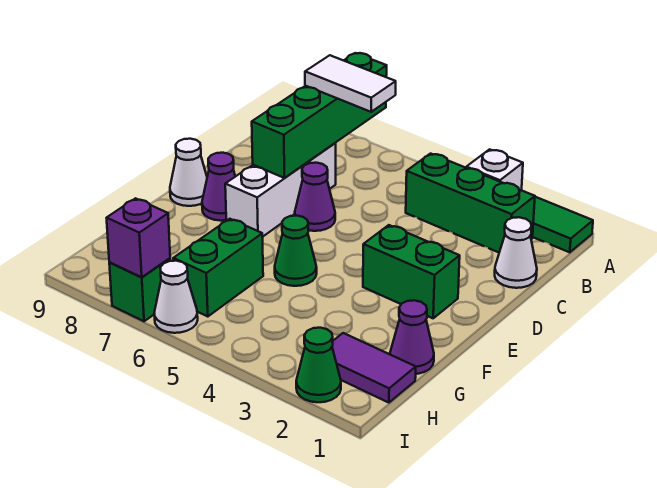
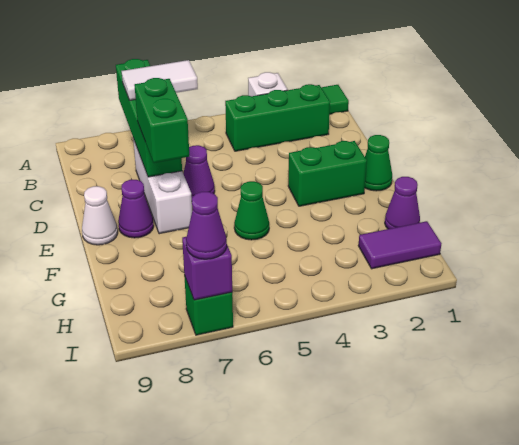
white 1x1 cone [495,217,537,288] -> none
green 1x2 brick [173,219,263,317] -> green 1x2 brick moved to [134,78,189,163]
green 1x1 cone [296,328,341,402] -> green 1x1 cone moved to [365,135,392,191]
white 1x1 cone [154,261,198,333] -> none
none -> purple 1x1 cone [186,192,227,259]

